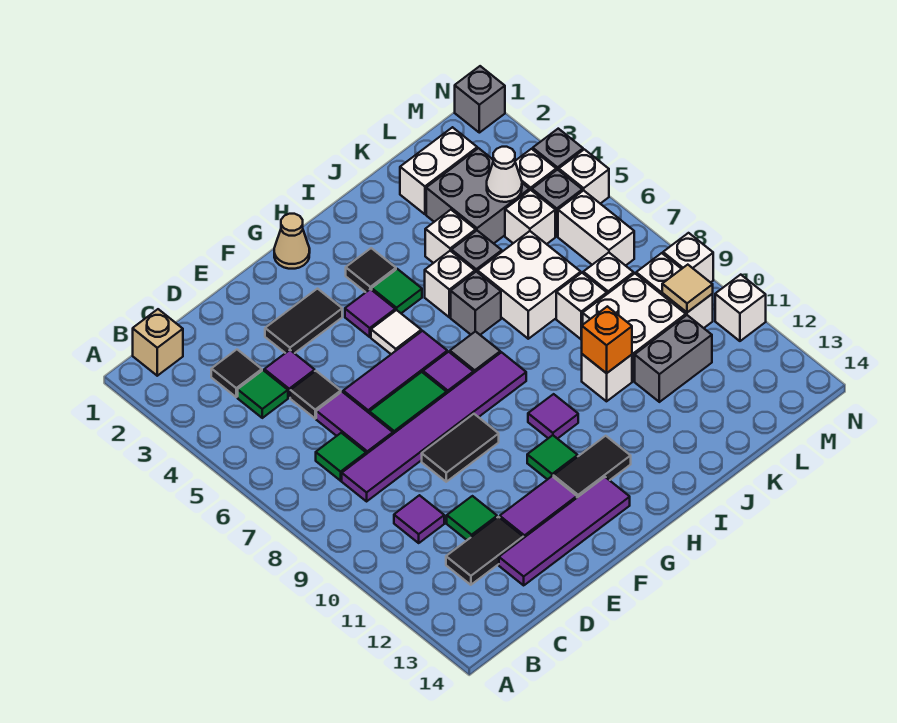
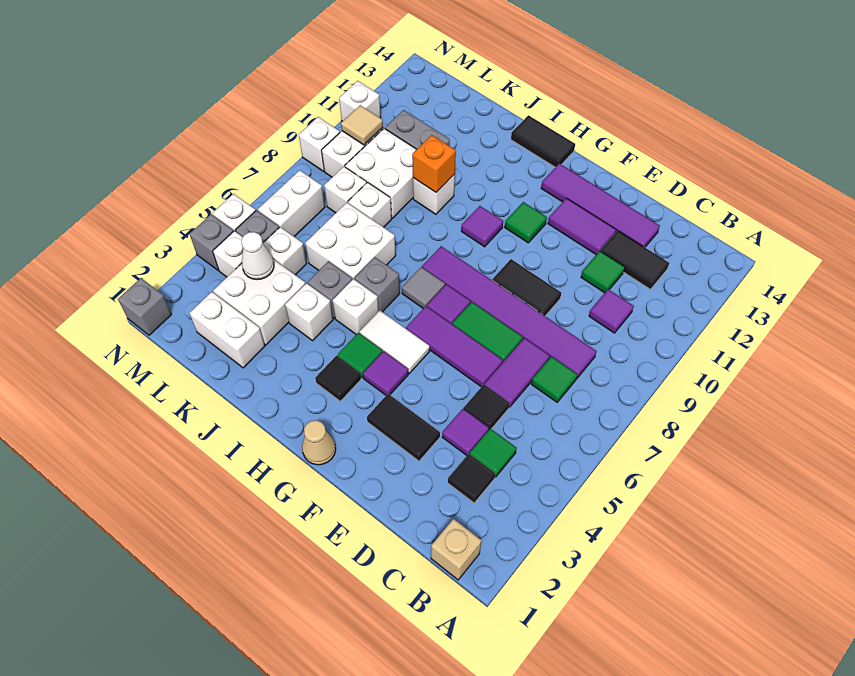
white 1x1 tile [371,310,421,354] -> white 1x2 tile [360,310,430,373]
black 1x2 tile [553,436,631,497] -> black 1x2 tile moved to [511,115,575,167]
grey 2x2 brick [426,148,529,243] -> white 2x2 brick [213,259,305,345]

